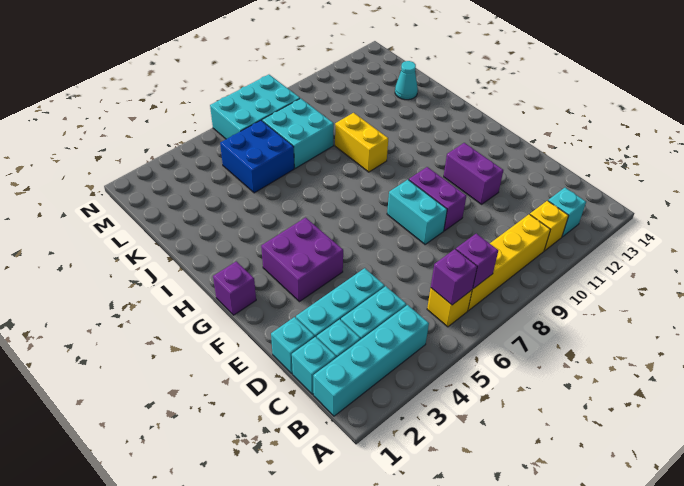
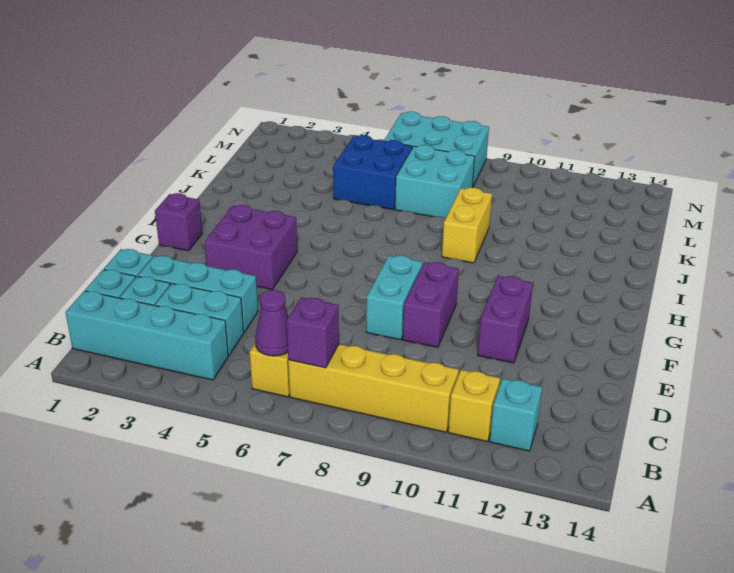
purple 1x1 brick [431,249,477,305] -> purple 1x1 cone [255,290,289,356]
cyan 1x1 cone [395,61,418,100] -> none

